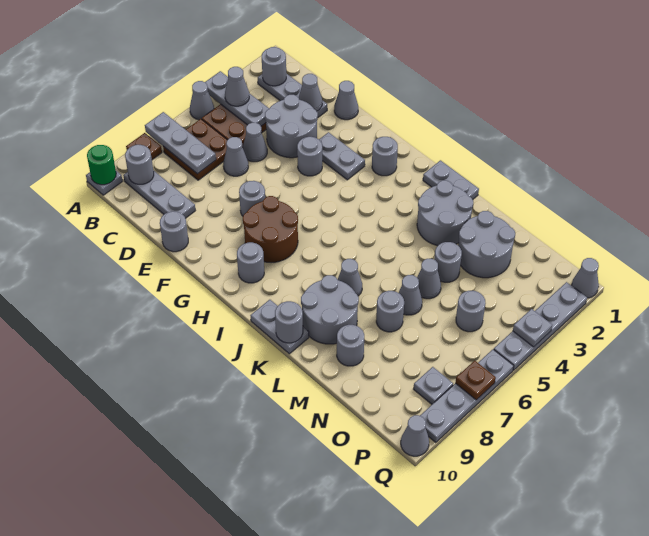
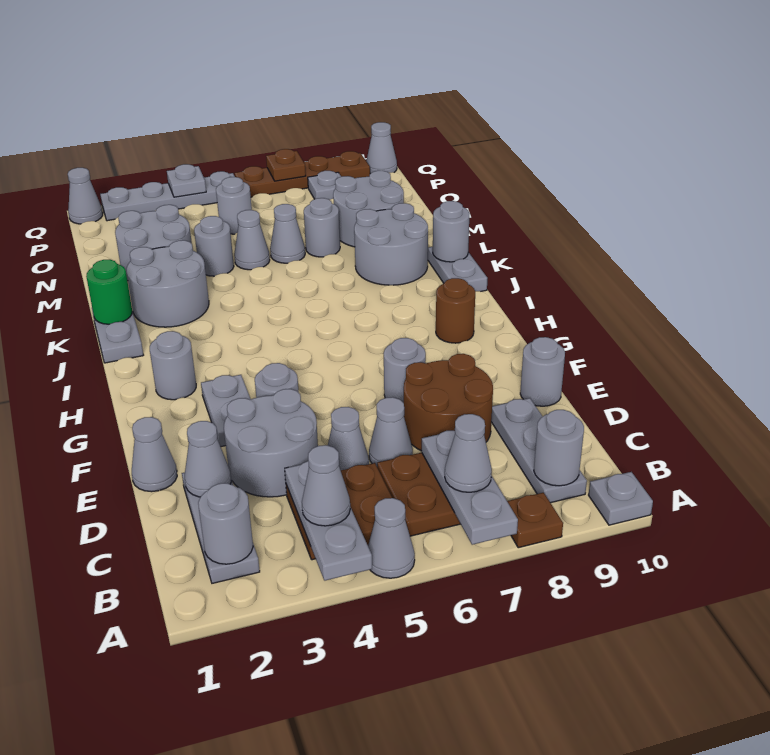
green 1x1 round brick [87,145,116,185] -> green 1x1 round brick moved to [86,260,132,324]
brown 2x2 round brick [243,196,298,262] -> brown 2x2 round brick moved to [404,354,493,451]
grey 1x1 round brick [237,242,264,283] -> brown 1x1 round brick [436,278,475,343]
grey 1x1 cone [338,259,362,296] -> grey 1x1 cone moved to [445,414,492,492]
grey 1x1 round brick [337,325,364,366] -> grey 2x2 round brick [333,171,404,247]
grey 1x4 plate [420,349,514,443] -> brown 1x4 plate [235,151,370,197]

